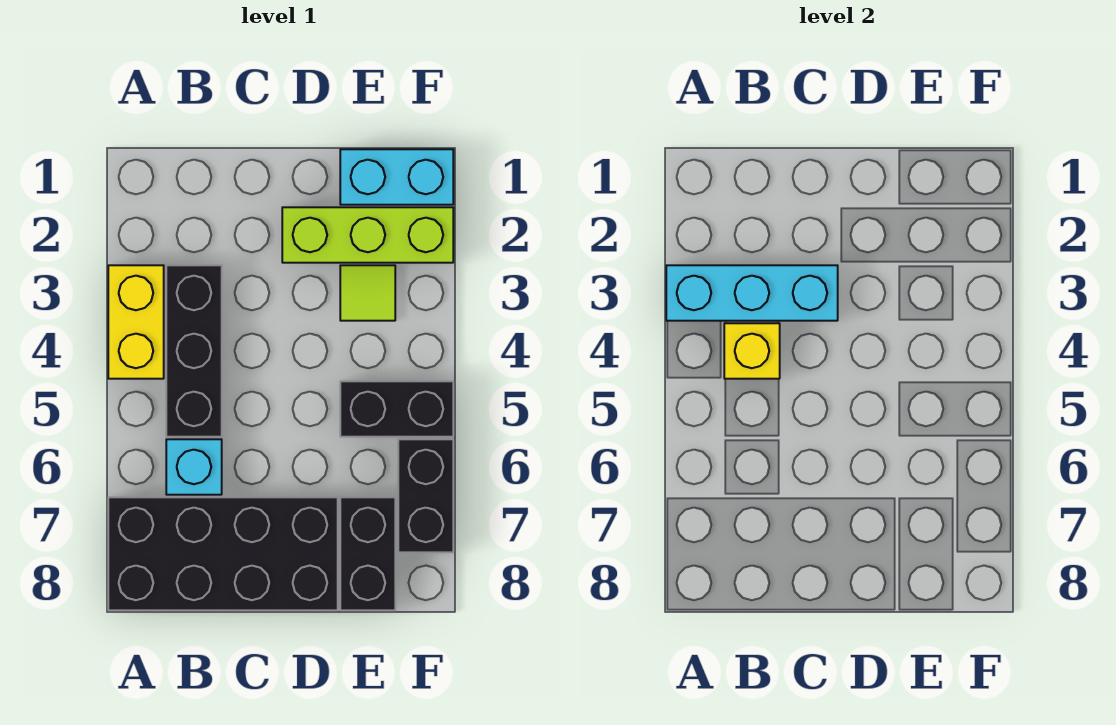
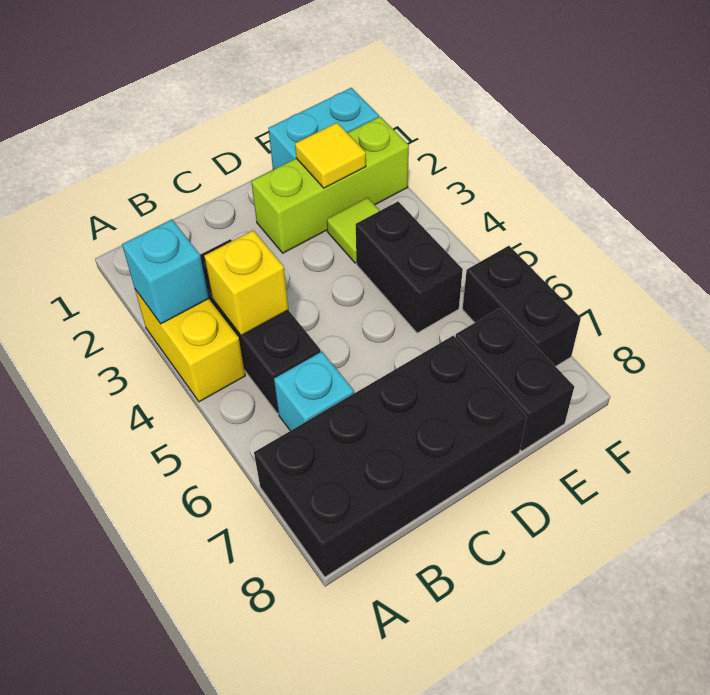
cyan 1x3 brick [666,265,838,321] -> cyan 1x1 brick [122,219,209,324]
none -> yellow 1x1 tile [295,123,366,188]
black 1x2 brick [340,381,453,437] -> black 1x2 brick turned to [356,202,463,333]

